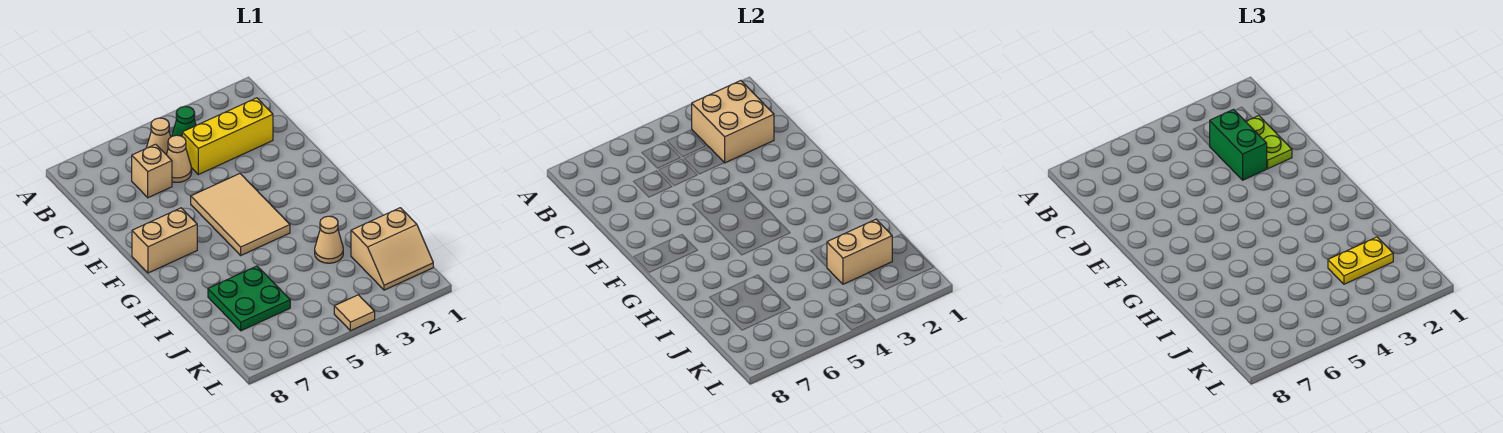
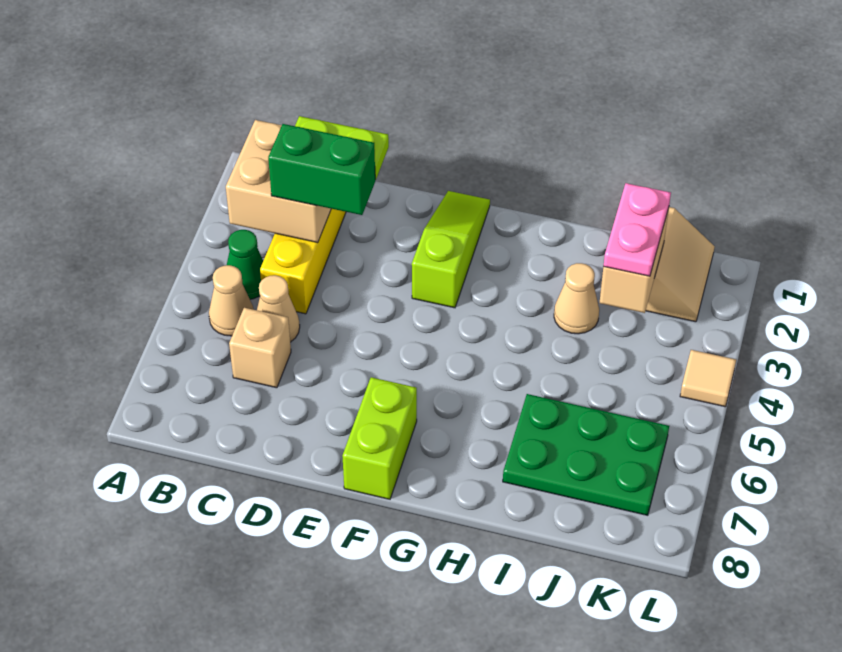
tan 2x3 tile [191,174,290,255] -> none
none -> lime 1x3 slope [412,191,490,308]
tan 1x2 brick [132,208,197,273] -> lime 1x2 brick [342,377,417,499]
green 2x2 plate [208,266,290,331] -> green 2x3 plate [503,394,669,515]
yellow 1x2 plate [1328,237,1393,284] -> pink 1x2 plate [603,183,671,276]

